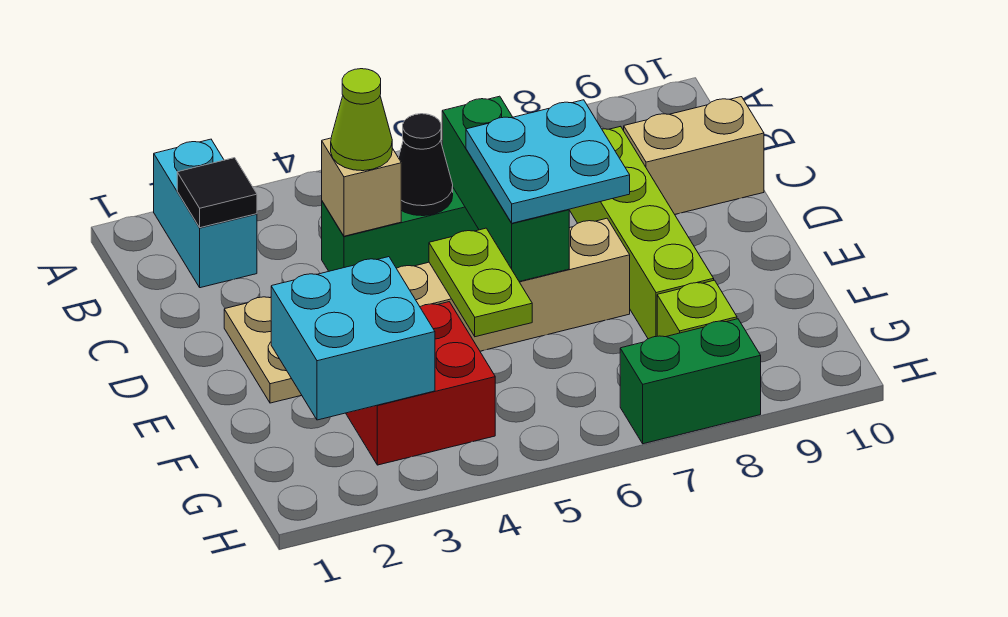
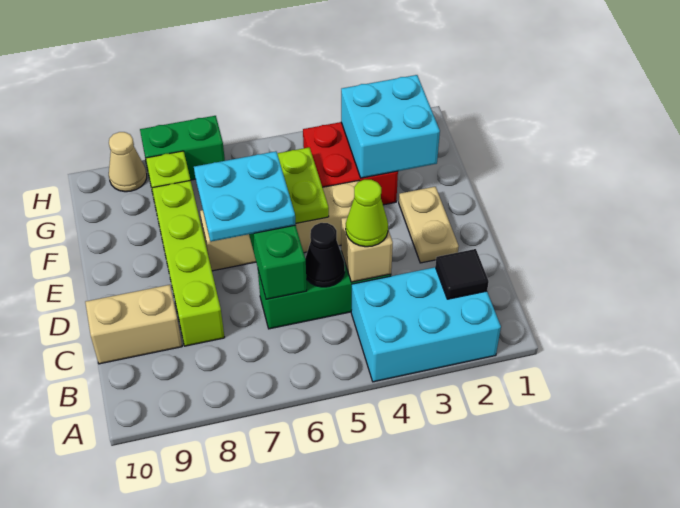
cyan 1x2 brick [154,139,257,288] -> cyan 2x3 brick [351,267,501,382]
none -> tan 1x1 cone [109,132,147,192]

